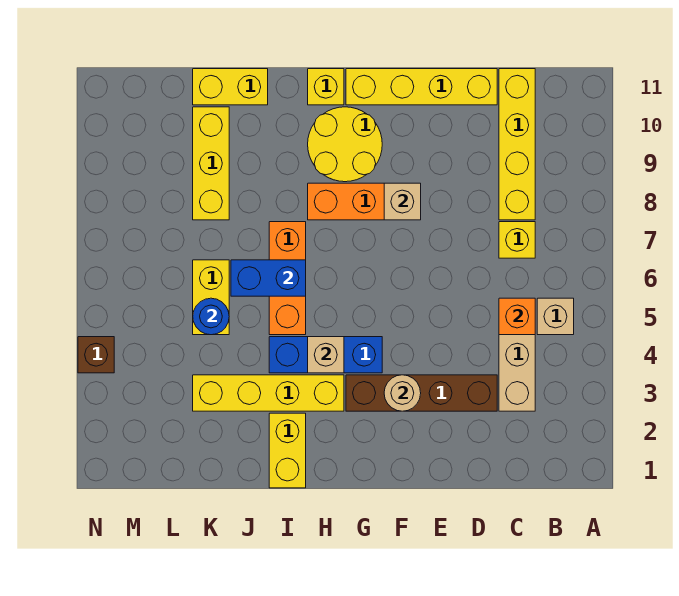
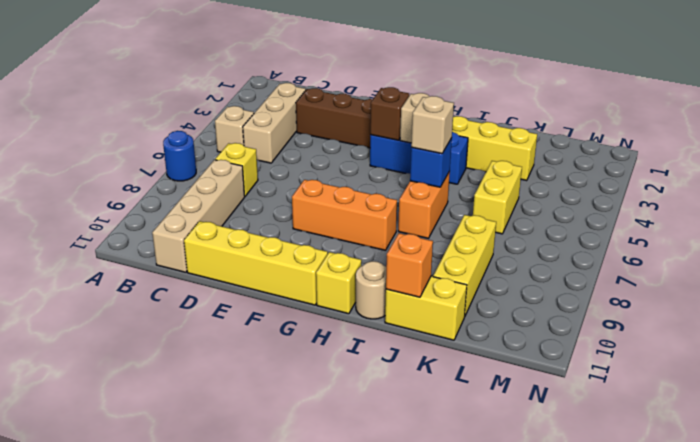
orange 1x1 brick [499,298,535,335] -> orange 1x1 brick moved to [386,233,433,297]
yellow 1x4 brick [499,69,535,220] -> tan 1x4 brick [152,160,245,272]
tan 1x1 round brick [384,375,421,411] -> tan 1x1 round brick moved to [356,261,386,319]
tan 1x1 brick [384,183,421,220] -> tan 1x1 brick moved to [411,96,454,154]
yellow 2x2 round brick [308,107,382,182] -> none
yellow 1x2 brick [269,413,306,488] -> none
orange 1x3 brick [269,222,306,335] -> orange 1x2 brick [398,172,450,238]
blue 1x2 brick [231,260,306,296] -> blue 1x1 brick [410,138,452,187]
blue 1x1 round brick [193,298,229,335] -> blue 1x1 round brick moved to [163,131,196,181]
brown 1x1 brick [78,337,114,373] -> brown 1x1 brick moved to [370,87,409,140]

